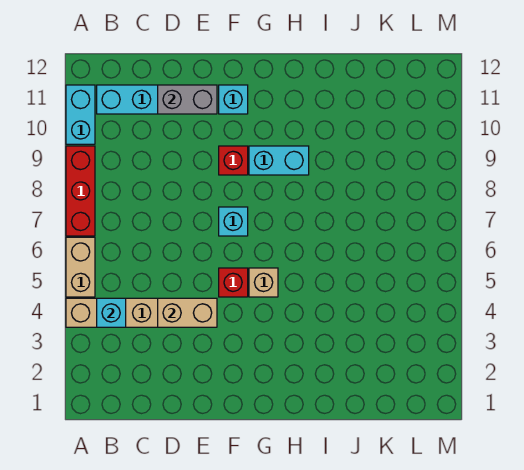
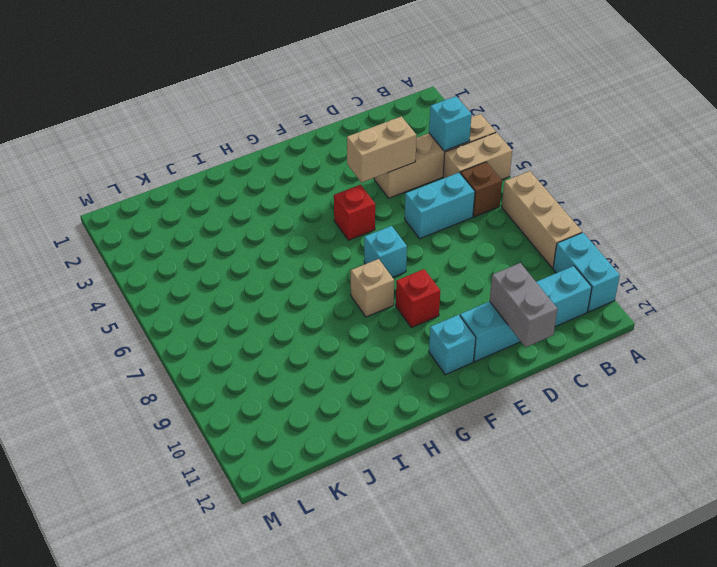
tan 1x2 brick [66,237,95,297] -> tan 1x2 brick turned to [443,132,512,180]
red 1x3 brick [66,146,95,236] -> tan 1x3 brick [502,171,582,268]
none -> brown 1x1 brick [461,162,502,217]
grey 1x2 brick [158,85,217,114] -> grey 1x2 brick turned to [490,263,558,347]
tan 1x1 brick [249,268,278,297] -> tan 1x1 brick moved to [351,259,394,317]
cyan 1x2 brick [249,146,309,175] -> cyan 1x2 brick moved to [405,172,475,239]

